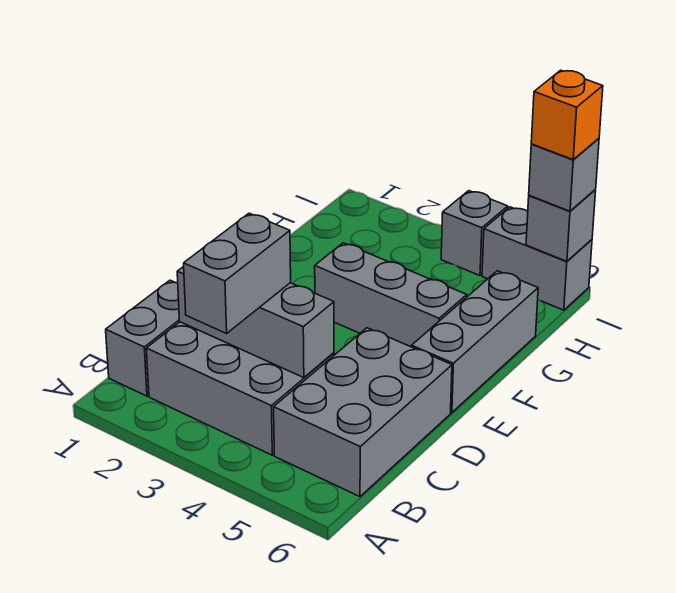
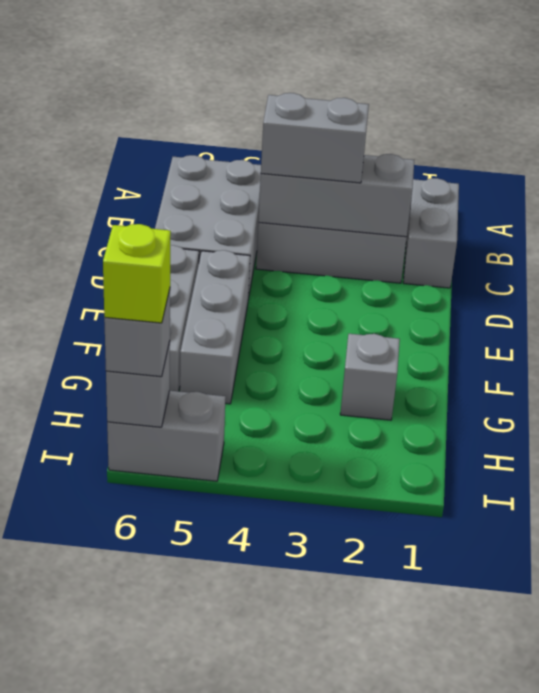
grey 1x2 brick [184,213,291,333] -> grey 1x2 brick turned to [261,93,369,183]
grey 1x3 brick [315,243,467,347] -> grey 1x3 brick turned to [180,250,250,404]
grey 1x1 brick [441,191,508,276] -> grey 1x1 brick moved to [340,334,400,420]
orange 1x1 brick [531,70,603,160] -> lime 1x1 brick [103,224,171,323]

